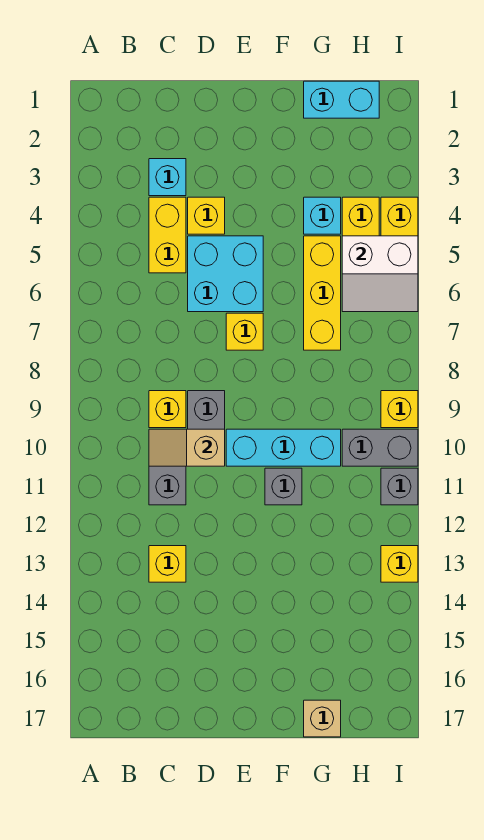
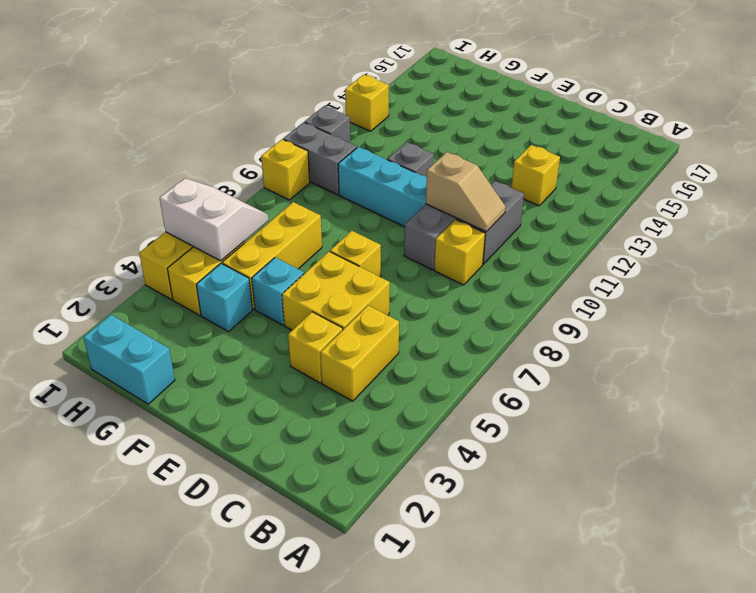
cyan 1x1 brick [149,159,186,196] -> cyan 1x1 brick moved to [252,257,304,325]
cyan 2x2 brick [188,236,263,312] -> yellow 2x2 brick [282,252,390,330]
tan 1x1 brick [304,700,341,737] -> none

